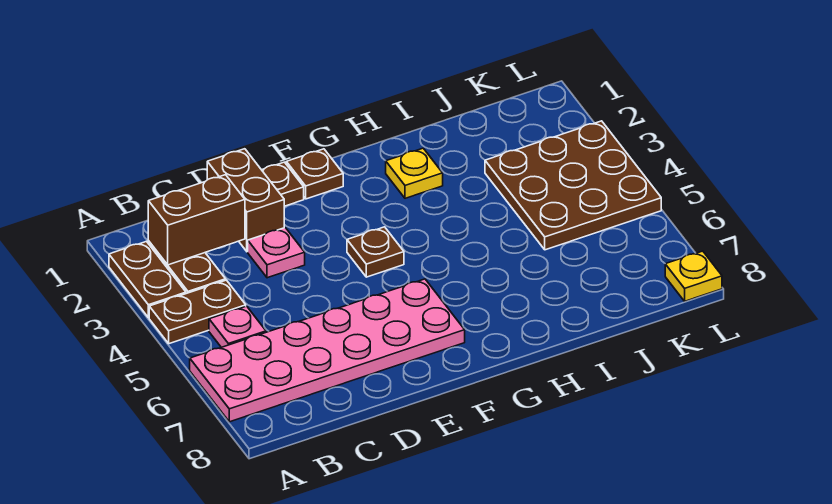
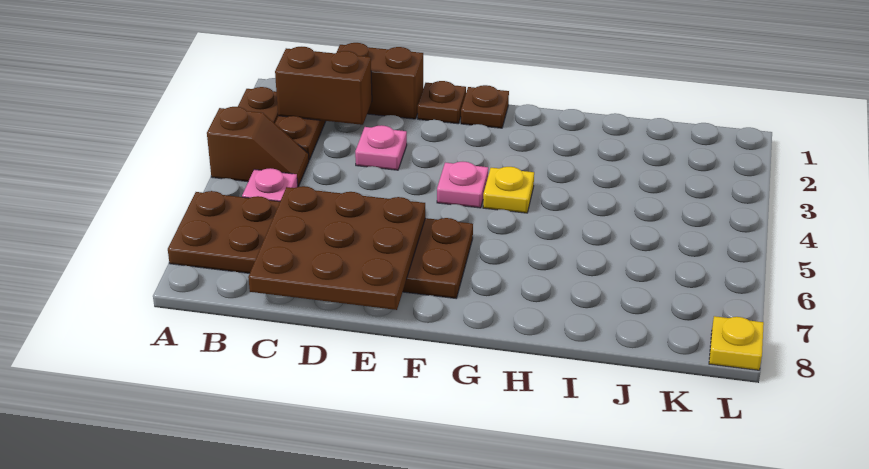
brown 1x2 plate [149,280,246,344] -> brown 1x2 slope [207,107,309,187]
pink 2x6 plate [190,279,465,422] -> brown 2x6 plate [168,191,473,298]
brown 1x2 brick [207,149,284,252] -> brown 1x2 brick turned to [337,43,423,119]
brown 1x1 plate [347,227,404,277] -> pink 1x1 plate [437,162,488,208]
yellow 1x1 plate [386,148,443,198] -> yellow 1x1 plate moved to [483,167,534,213]
brown 3x3 plate [485,121,661,250] -> brown 3x3 plate moved to [248,186,425,310]

